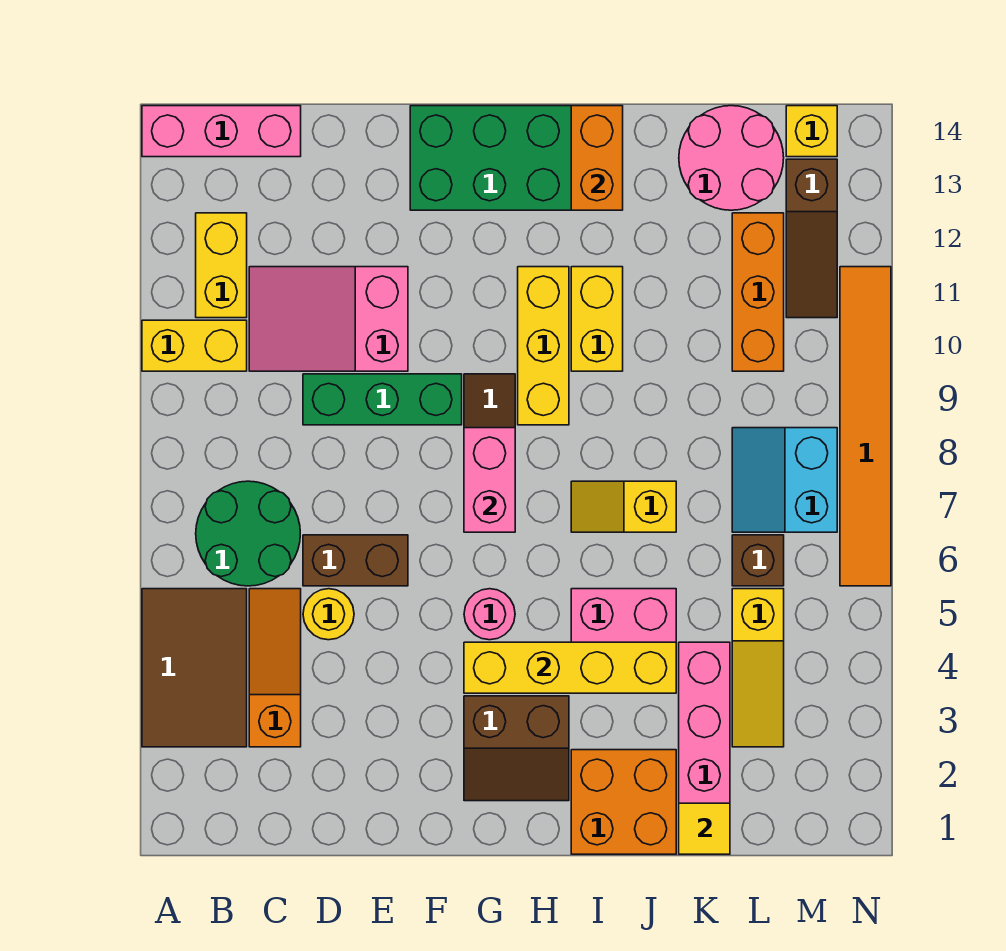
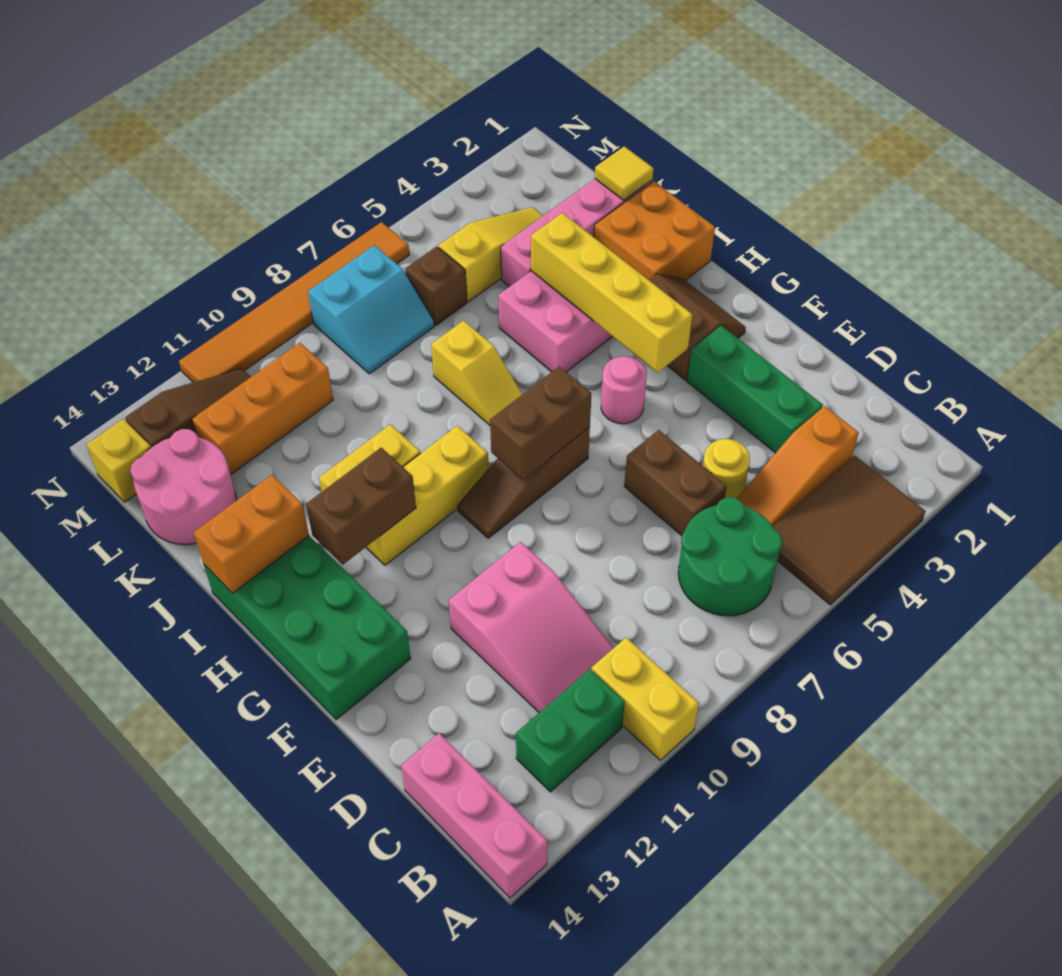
yellow 1x2 brick [196,213,247,318] -> green 1x2 brick [516,669,625,792]
green 1x3 brick [303,374,462,425] -> green 1x3 brick moved to [687,326,823,453]
pink 1x2 brick [464,428,515,532] -> brown 1x2 brick [490,367,592,480]
none -> brown 1x2 brick [306,448,416,565]

